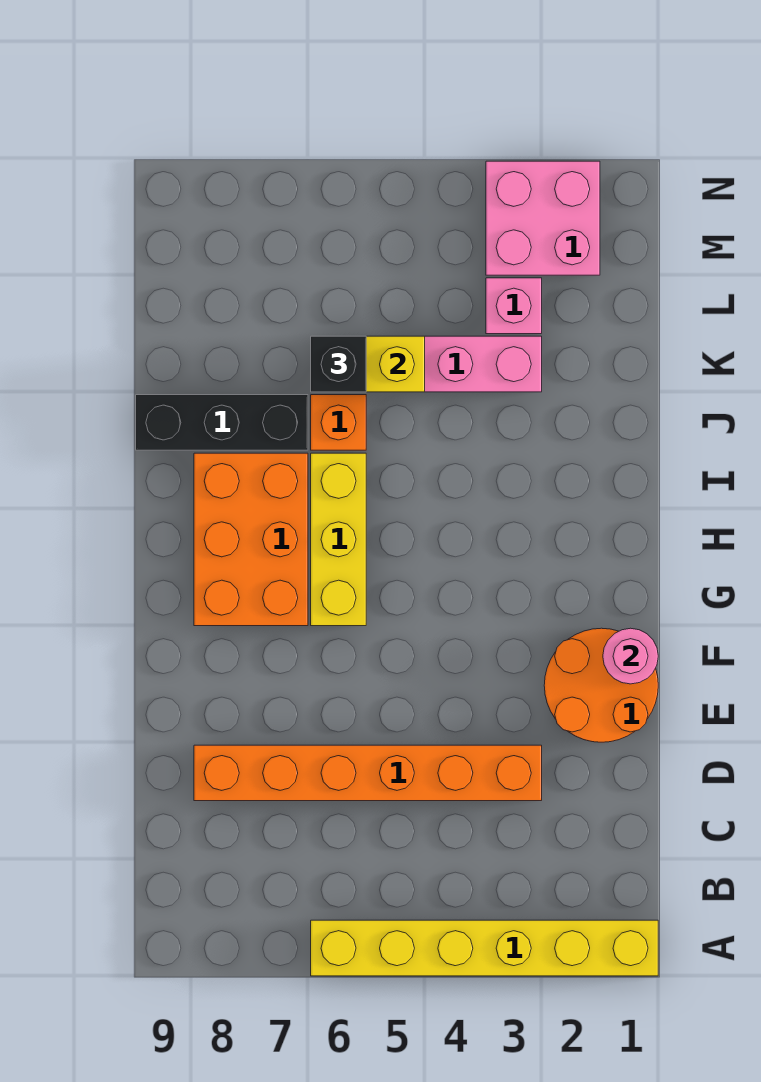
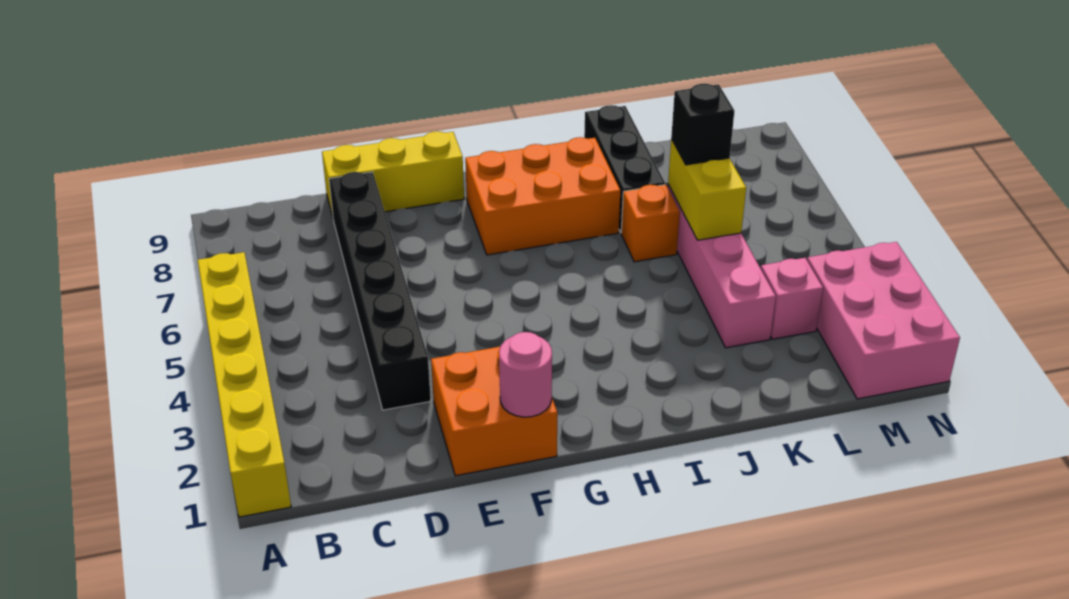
orange 1x6 brick [194,745,542,801] -> black 1x6 brick [329,172,431,410]
orange 2x2 round brick [544,628,658,742] -> orange 2x2 brick [431,347,557,476]
yellow 1x3 brick [311,453,366,626] -> yellow 1x3 brick moved to [322,131,464,217]
pink 2x2 brick [486,161,600,275] -> pink 2x3 brick [807,242,960,399]

